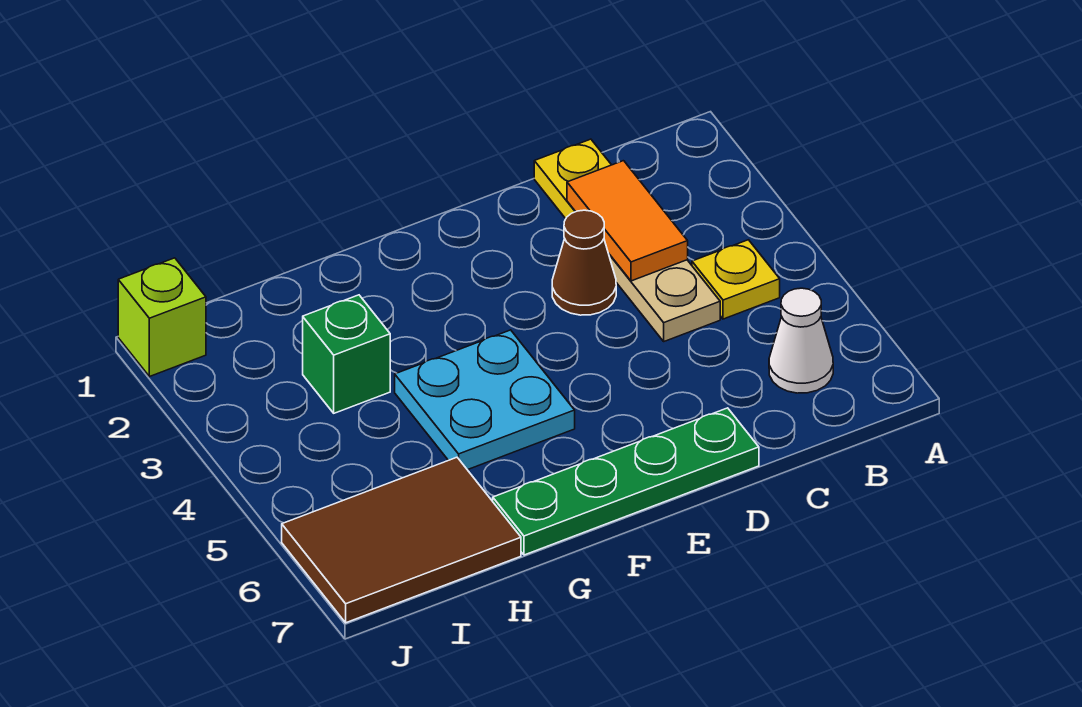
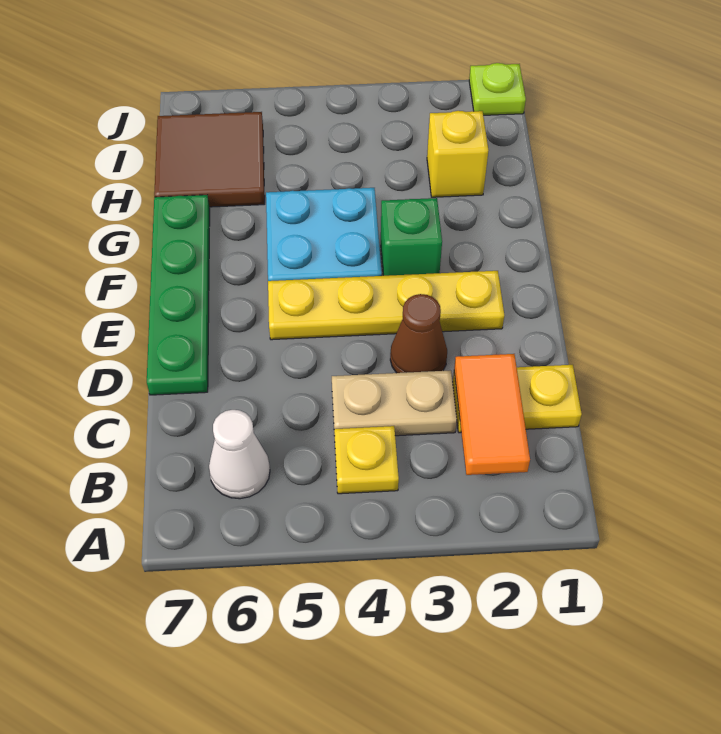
orange 1x2 tile [567,161,688,281] -> orange 1x2 tile turned to [454,354,530,475]
none -> yellow 1x4 plate [268,271,504,340]
none -> yellow 1x1 brick [427,111,488,197]
green 1x1 brick [303,295,390,413] -> green 1x1 brick moved to [381,198,442,276]
brown 2x3 tile [282,457,521,623] -> brown 2x2 tile [154,112,265,207]
lime 1x1 brick [118,258,206,377] -> lime 1x1 plate [469,63,526,115]

